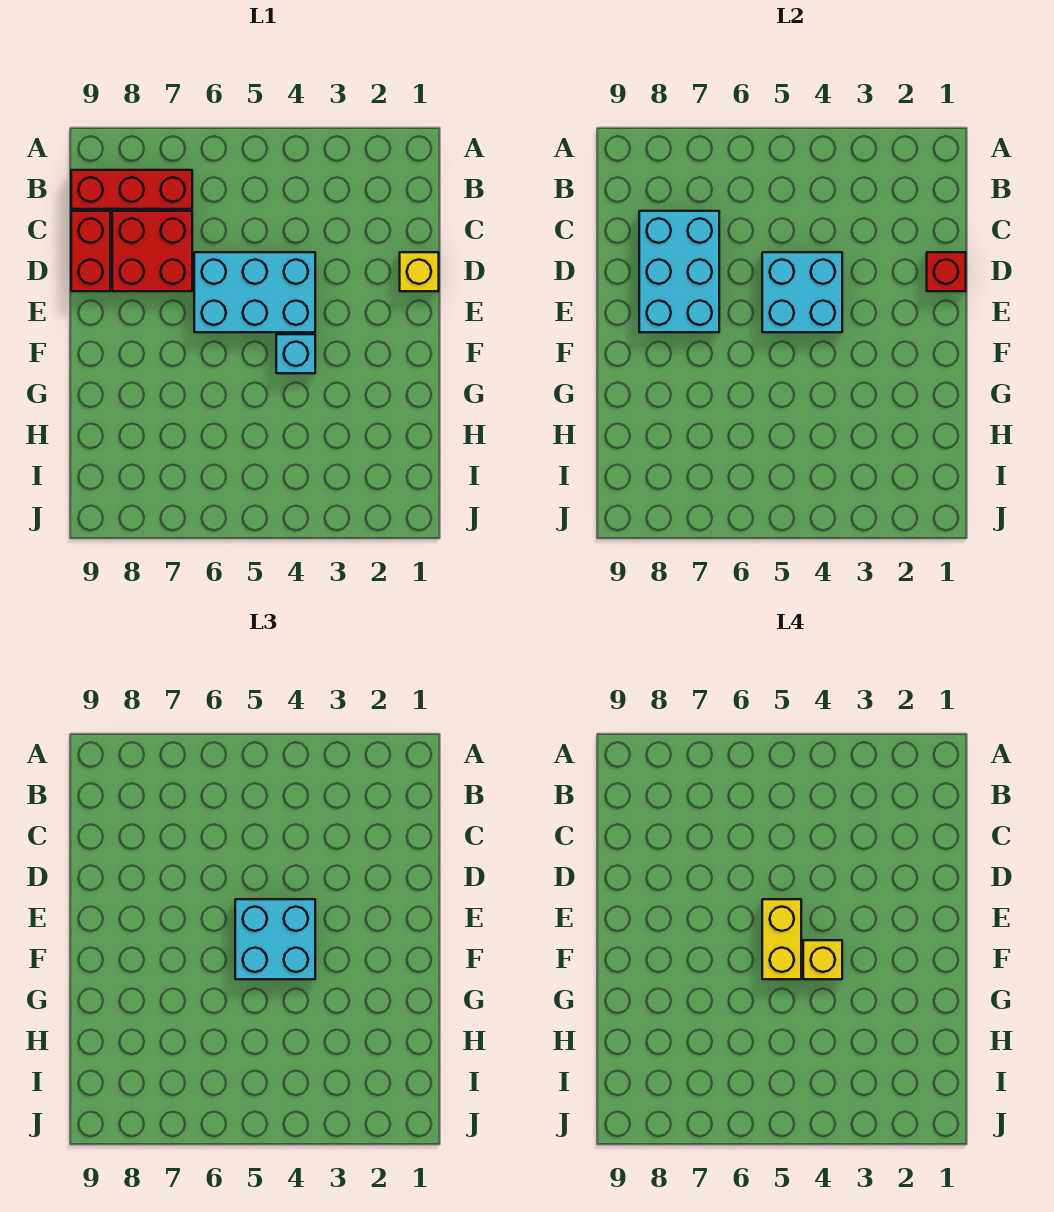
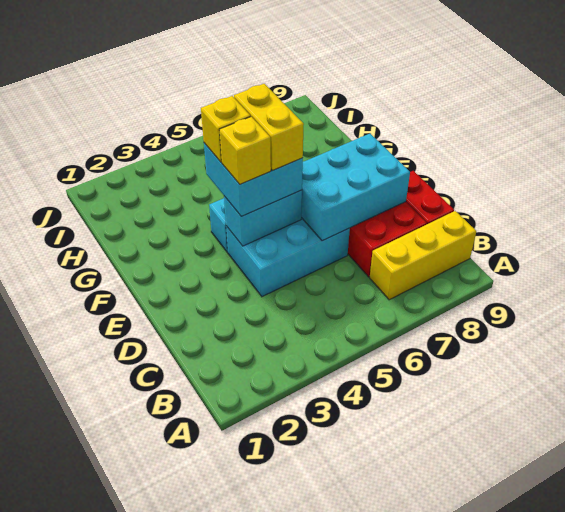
red 1x3 brick [71,170,192,209] -> yellow 1x3 brick [370,211,476,300]
cyan 2x3 brick [639,211,719,332] -> cyan 2x3 brick turned to [301,134,410,241]
yellow 1x1 brick [400,252,439,291] -> yellow 1x1 brick moved to [219,117,271,184]
red 1x1 brick [927,252,966,291] -> none
cyan 2x2 brick [762,252,842,332] -> cyan 1x2 brick [224,190,302,246]

